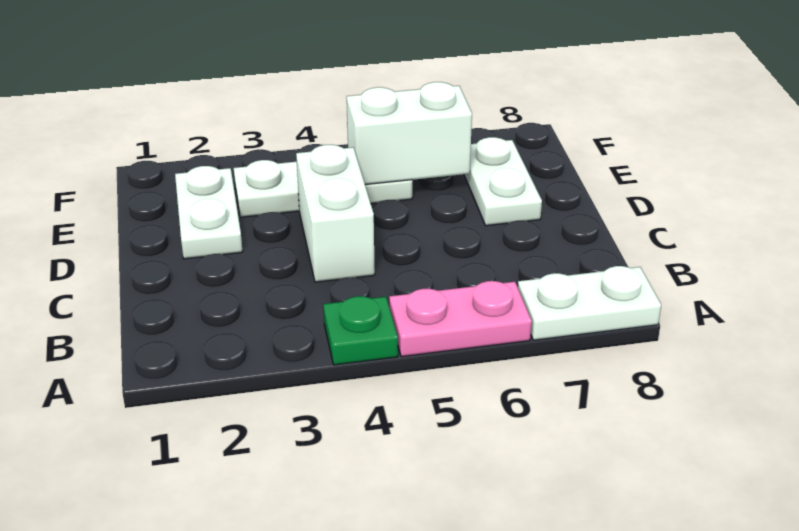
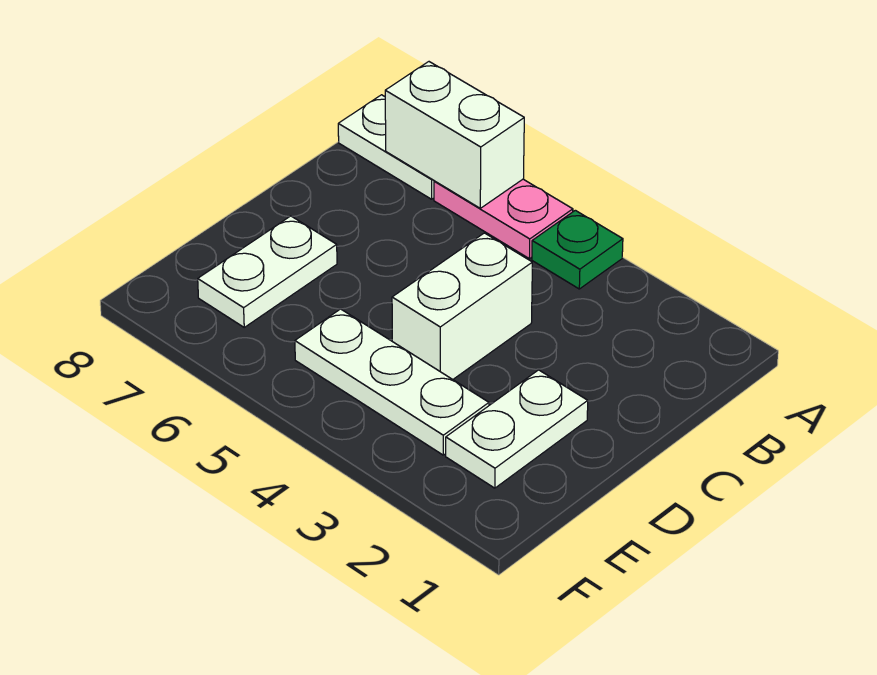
white 1x2 brick [347,82,472,185] -> white 1x2 brick moved to [385,62,524,208]

